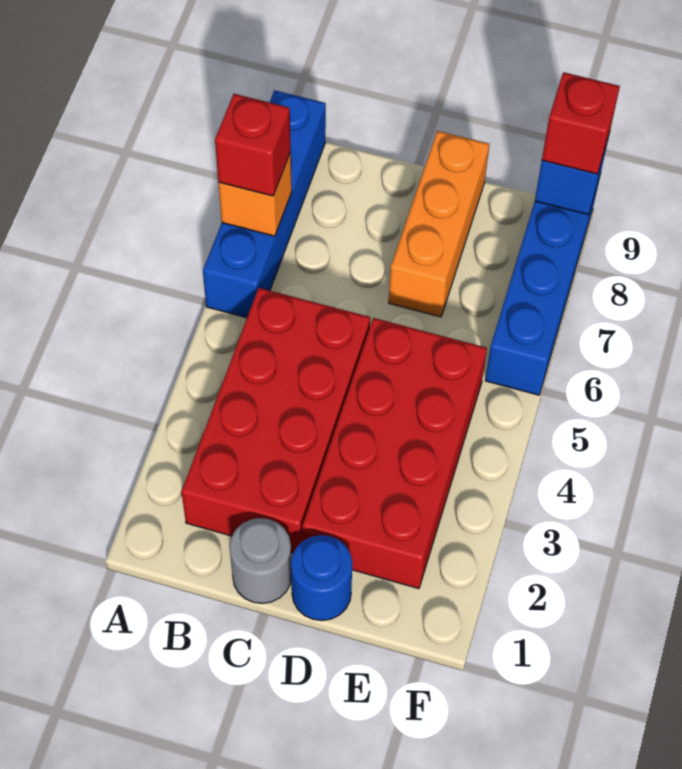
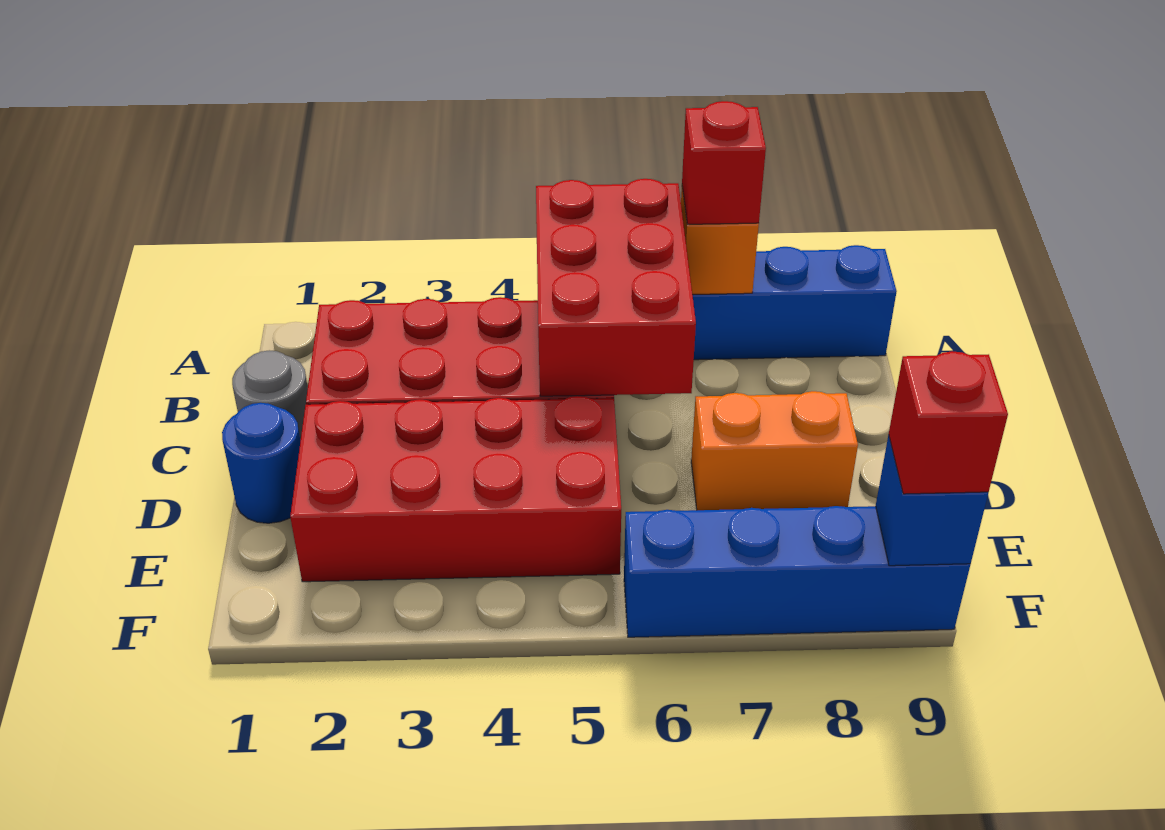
none -> red 2x3 brick [536,179,696,396]
orange 1x3 brick [389,131,489,317] -> orange 1x2 brick [691,391,858,510]

